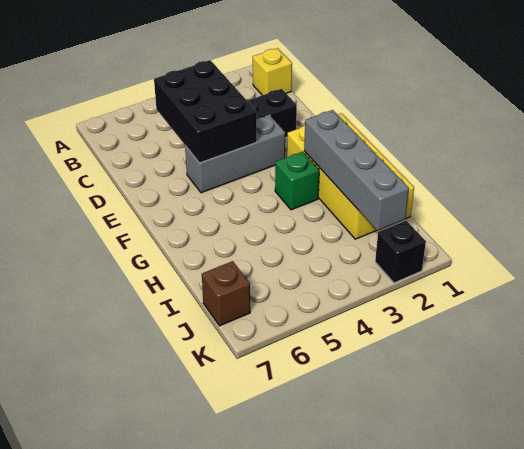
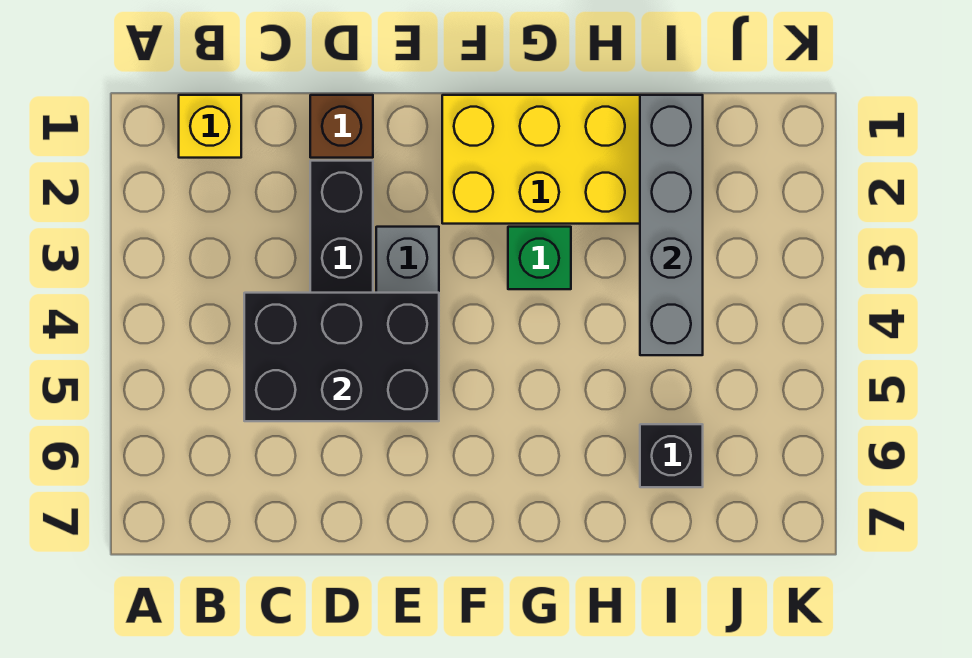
grey 1x4 brick [304,110,409,231] -> grey 1x4 brick turned to [640,95,703,355]
brown 1x1 brick [202,261,250,326] -> brown 1x1 brick moved to [310,95,373,158]
black 1x1 brick [375,221,426,283] -> black 1x1 brick moved to [640,424,703,487]

